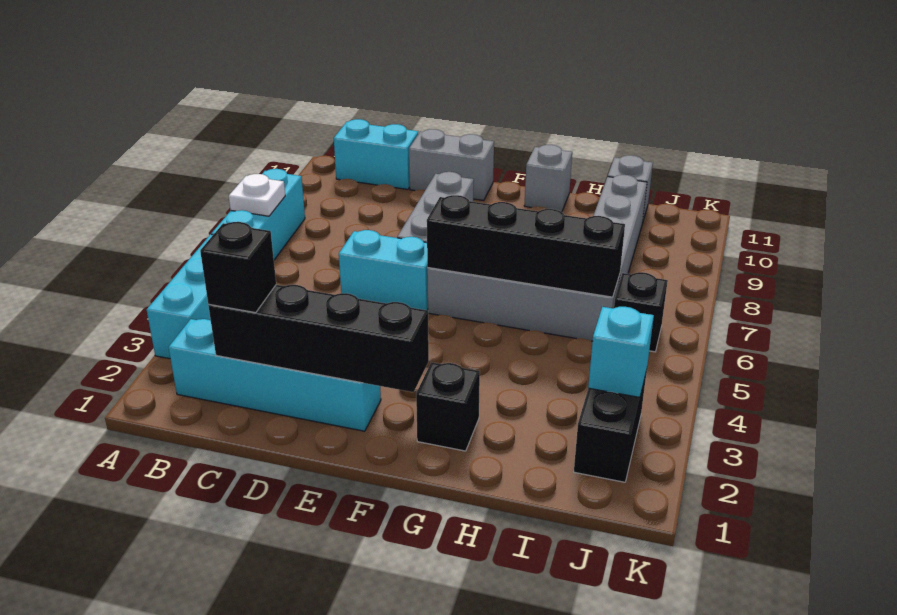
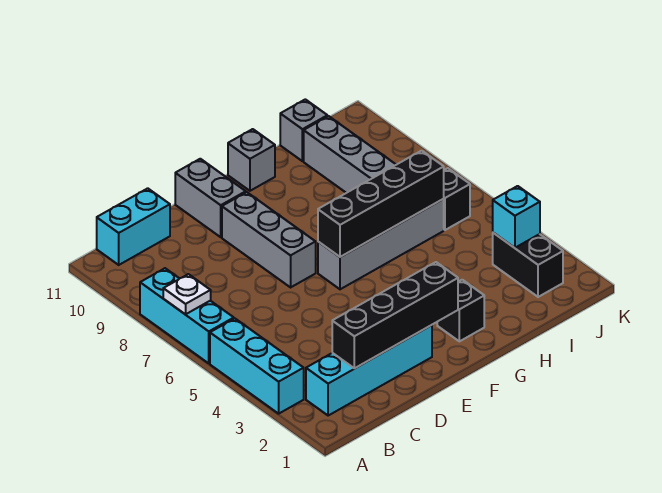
black 1x1 brick [200,222,276,313] -> none
cyan 1x2 brick [339,230,428,310] -> none
grey 1x2 brick [409,129,494,200] -> grey 1x2 brick turned to [175,159,246,237]

